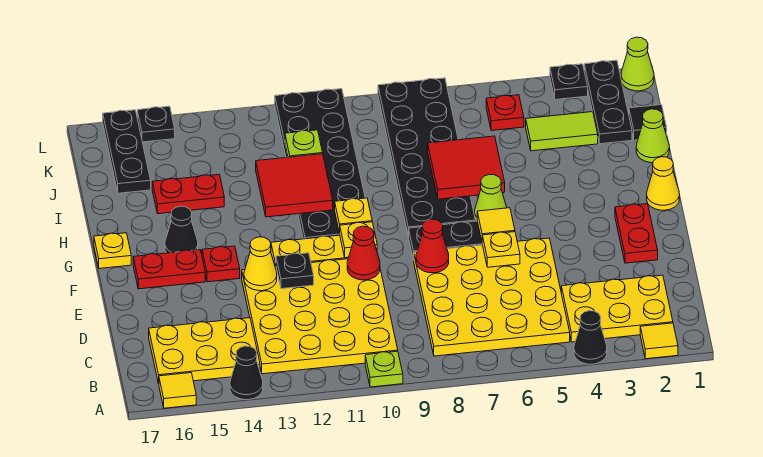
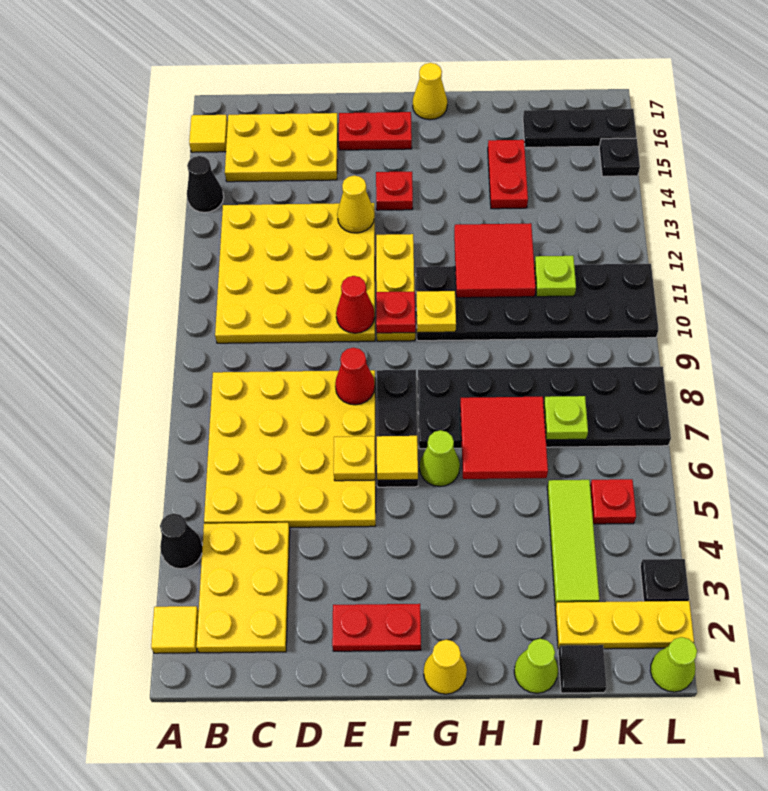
lime 1x1 plate [365,351,403,387] -> lime 1x1 plate moved to [544,396,588,440]
yellow 2x3 plate [149,318,260,384] -> yellow 2x3 plate turned to [225,113,338,182]
black 1x1 plate [276,253,314,289] -> none
yellow 1x1 plate [340,222,377,258] -> red 1x1 plate [376,291,415,333]
red 1x2 plate [133,250,205,289] -> red 1x2 plate turned to [339,112,412,150]
black 1x1 cone [165,206,198,253] -> none
yellow 1x1 plate [94,233,131,269] -> yellow 1x1 cone [413,63,447,120]
black 1x3 plate [584,60,632,144] -> yellow 1x3 plate [555,601,694,649]
lime 1x2 tile [526,112,598,151] -> lime 1x3 tile [547,480,599,606]

